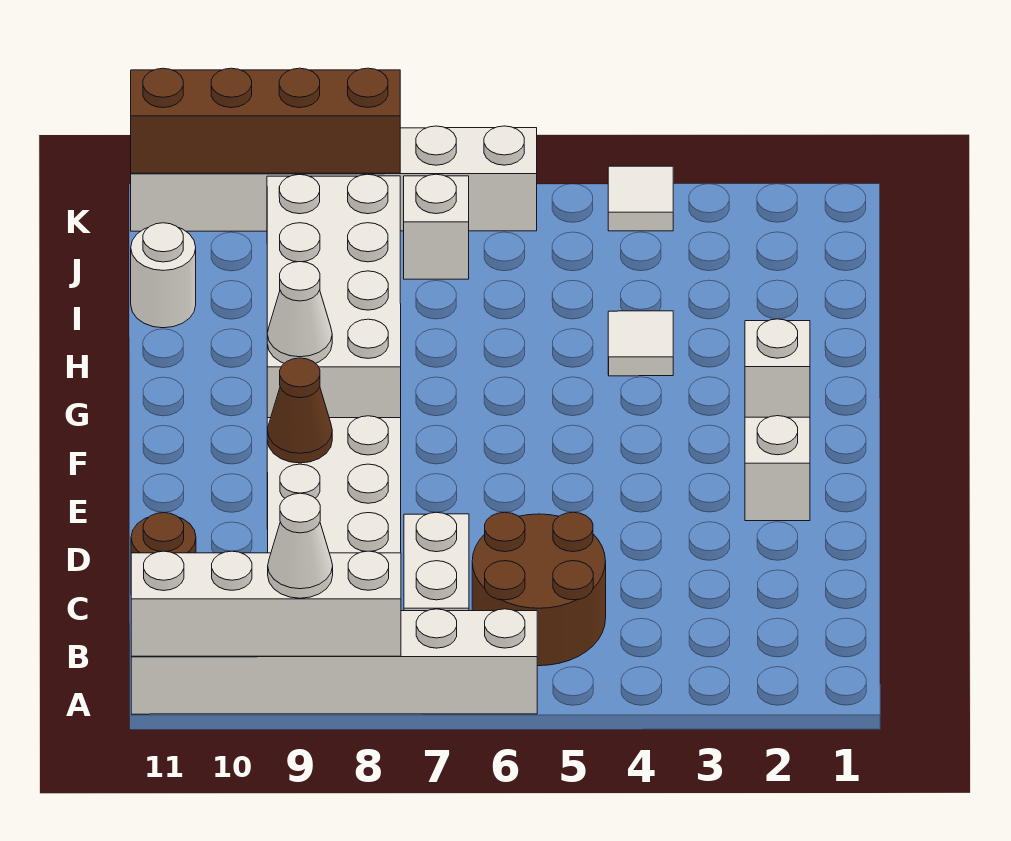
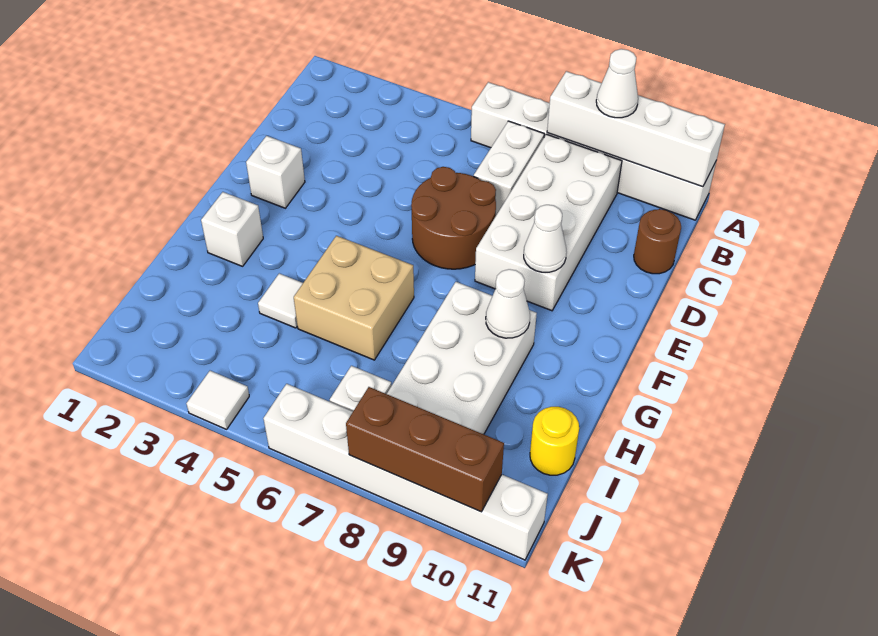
brown 2x2 round brick [472,512,606,666] -> brown 2x2 round brick moved to [411,167,496,269]
brown 1x1 cone [267,358,332,463] -> white 1x1 cone [524,205,567,272]
none -> tan 2x2 brick [294,236,414,360]
white 1x1 round brick [131,223,196,328] -> yellow 1x1 round brick [530,407,579,475]
brown 1x4 brick [131,68,400,173] -> brown 1x3 brick [346,387,504,512]

